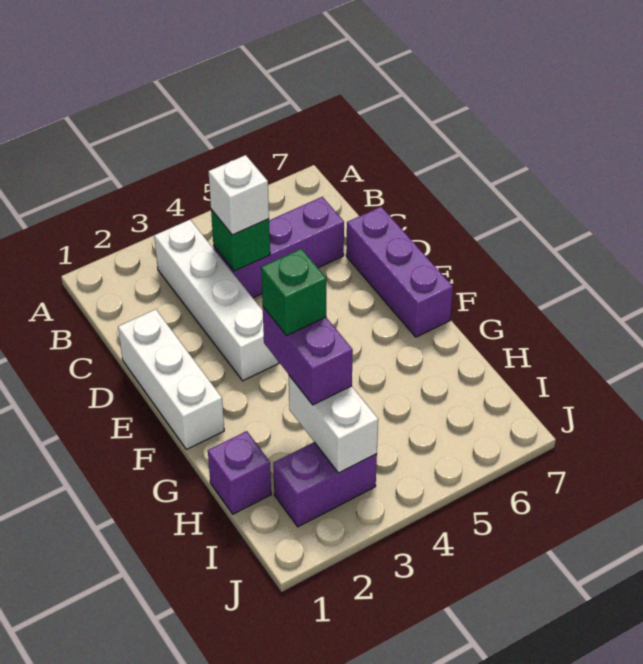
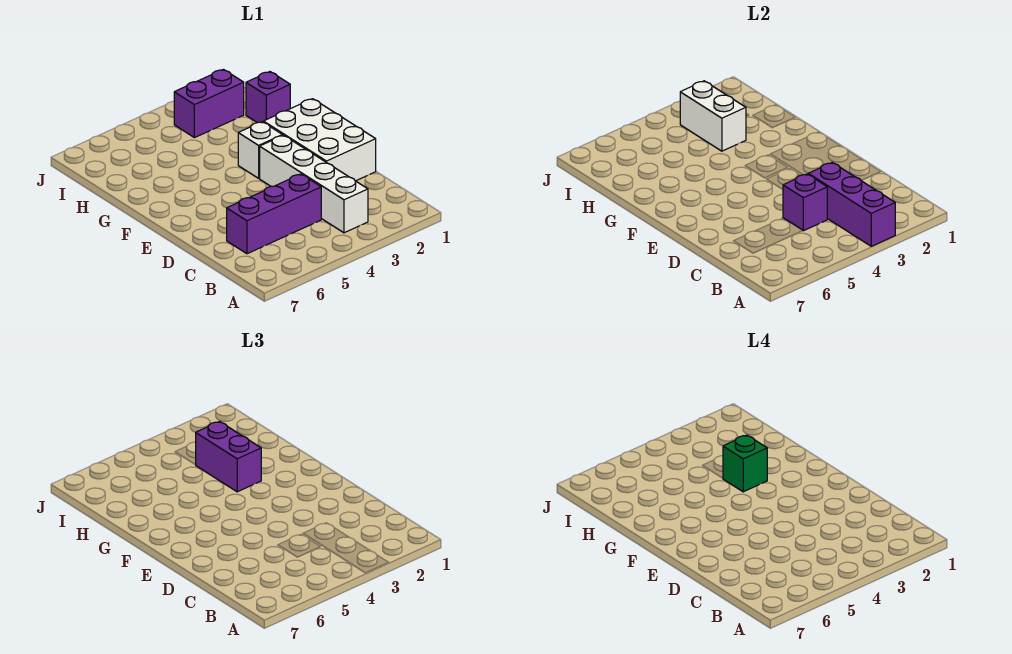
green 1x1 brick [211,209,270,271] -> purple 1x1 brick [783,174,827,231]
white 1x1 brick [208,155,269,235] -> white 1x1 brick moved to [238,122,283,178]
white 1x3 brick [118,309,224,449] -> white 2x3 brick [263,99,376,181]
purple 1x3 brick [346,207,453,337] -> purple 1x3 brick moved to [808,163,895,246]

